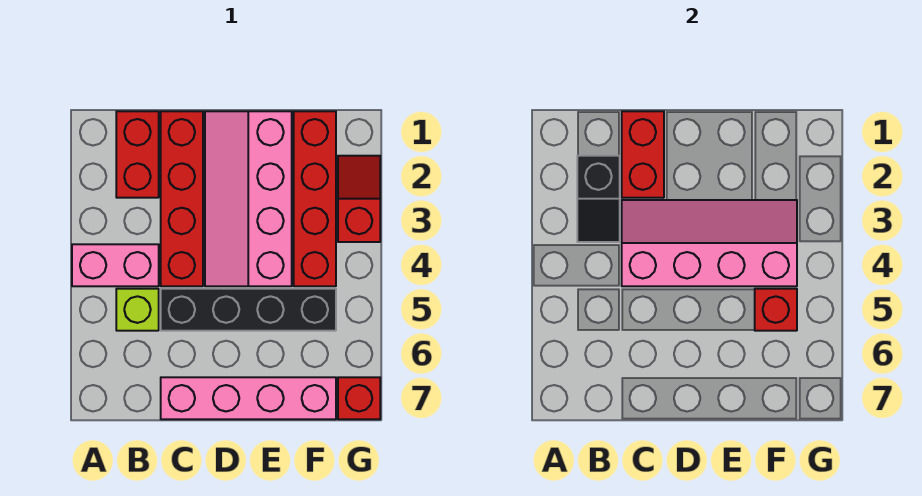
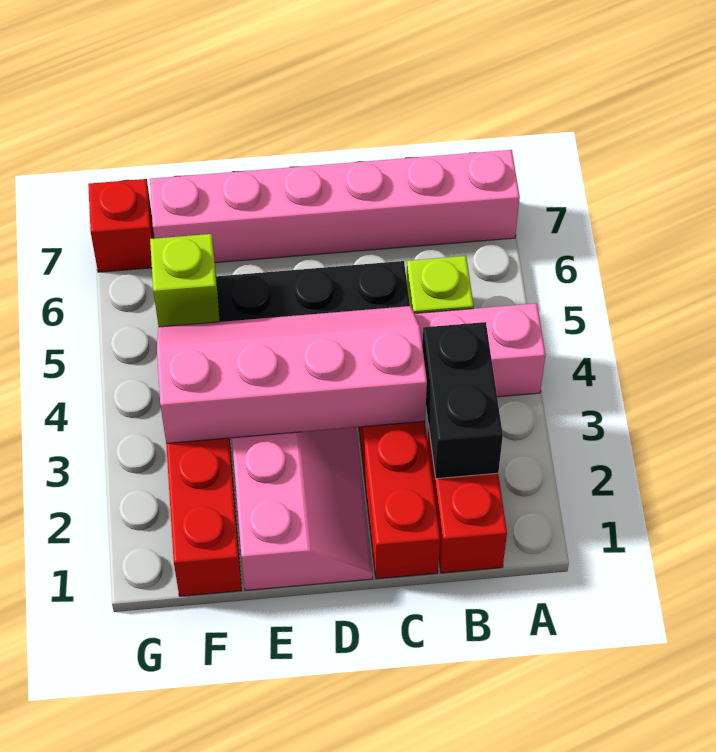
black 1x2 slope [577,156,620,242] -> black 1x2 brick [422,322,503,479]
red 1x2 brick [622,111,664,198] -> none
pink 2x4 slope [622,200,797,286] -> pink 2x4 slope turned to [157,306,427,443]
pink 1x4 brick [161,377,336,419] -> pink 1x6 brick [150,150,520,263]
red 1x1 brick [755,289,797,331] -> lime 1x1 brick [150,234,220,327]
red 1x2 slope [338,156,380,242] -> none

